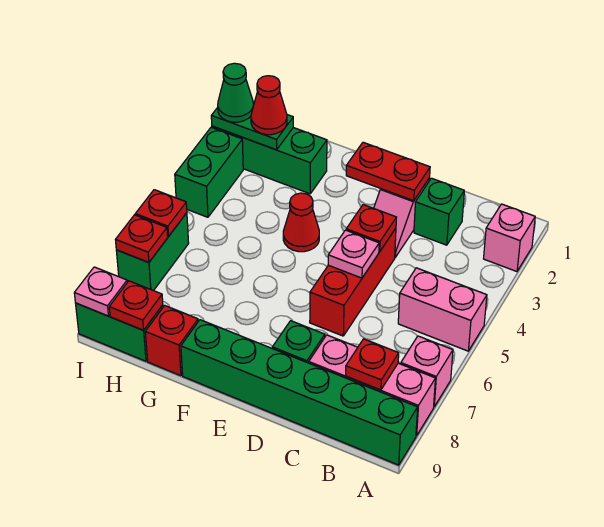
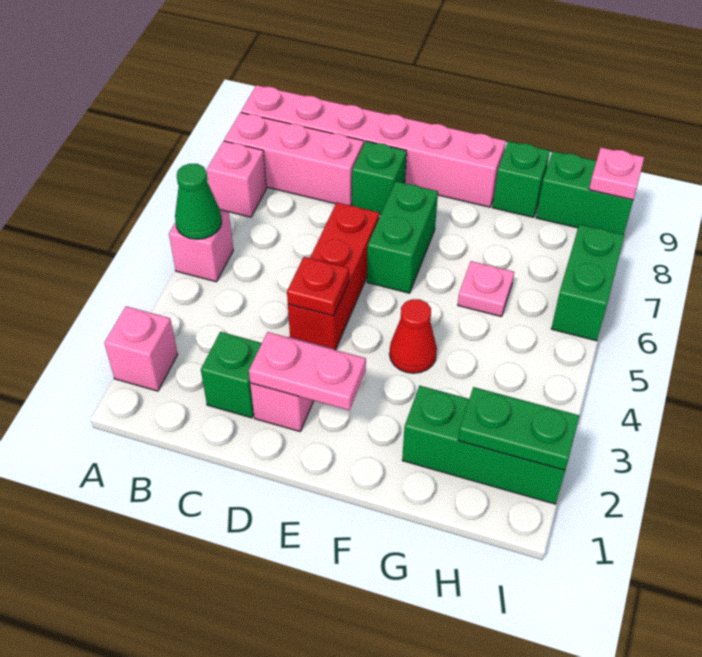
pink 1x2 brick [398,268,487,351] -> pink 1x1 brick [169,210,233,282]
green 1x6 brick [181,320,418,465] -> pink 1x6 brick [241,85,506,207]
red 1x1 plate [346,339,399,390] -> none
red 1x2 plate [346,142,430,201] -> pink 1x2 plate [249,332,366,410]
pink 1x1 plate [328,230,379,278] -> pink 1x1 plate moved to [458,261,514,317]
red 1x1 brick [145,306,198,376] -> green 1x1 brick [492,141,550,217]
red 1x1 cone [251,76,287,135] -> none
red 1x1 plate [109,281,163,330] -> none
green 1x1 cone [218,63,253,122] -> green 1x1 cone moved to [175,164,222,239]
green 1x2 brick [175,127,243,217] -> green 1x2 brick moved to [367,181,438,293]
red 1x1 plate [135,190,187,236] -> none
red 1x1 plate [115,215,168,263] -> none

